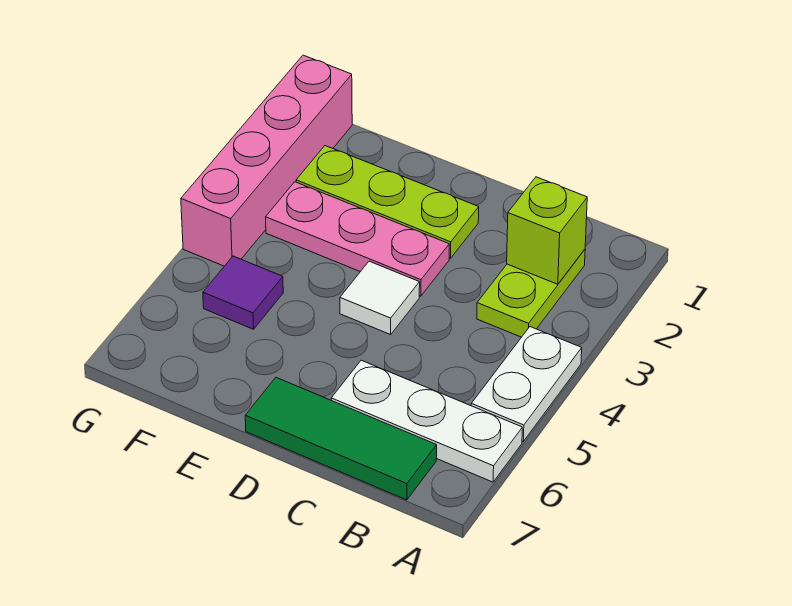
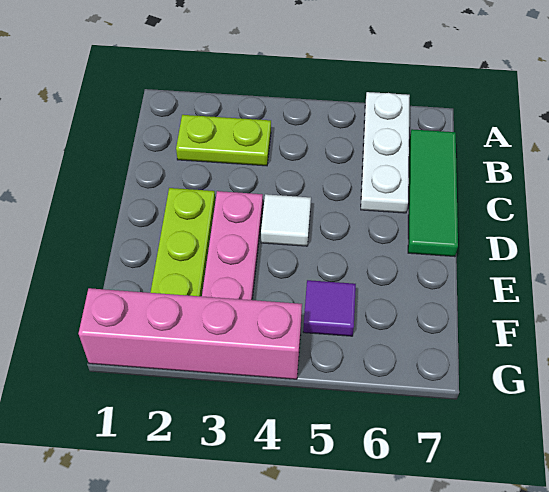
white 1x2 plate [471,327,582,441] -> none
lime 1x1 brick [507,177,587,284] -> none

